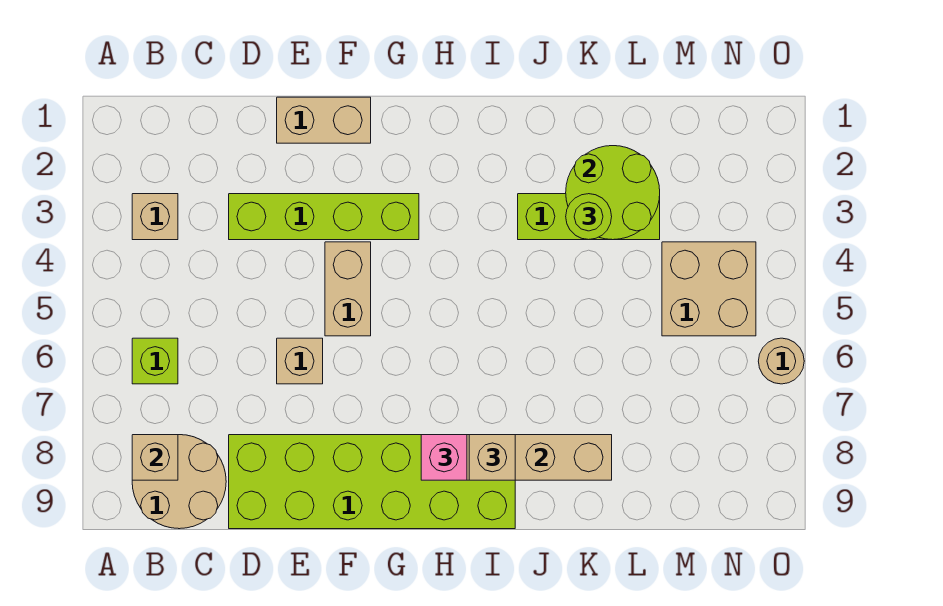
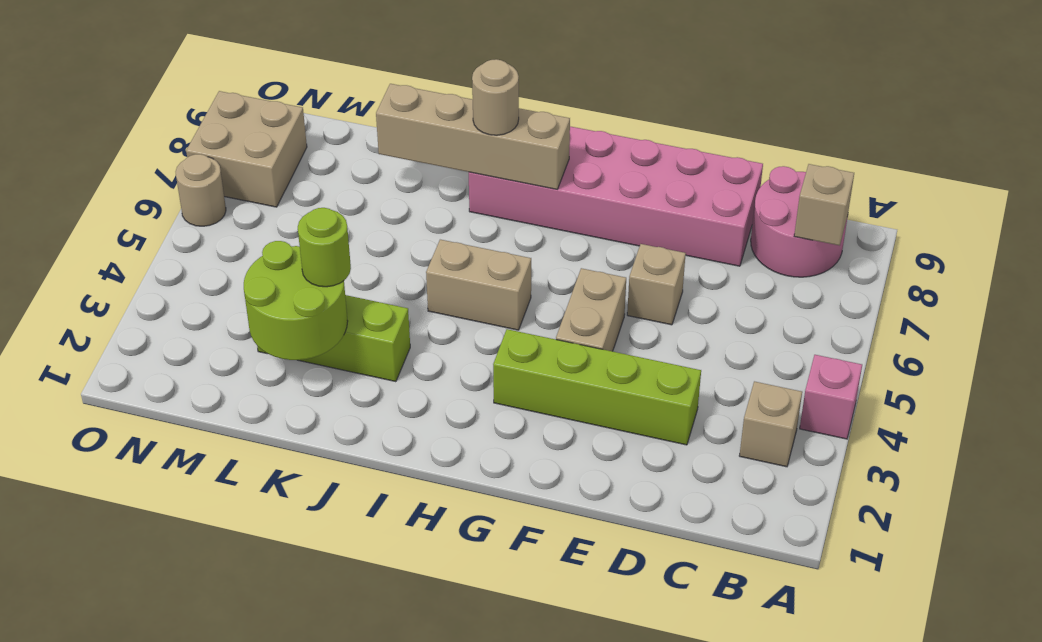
lime 1x1 brick [132,338,178,384] -> none
tan 2x2 round brick [132,435,226,529] -> pink 2x2 round brick [751,166,848,277]
lime 2x6 brick [229,435,515,529] -> pink 2x6 brick [469,126,763,266]
tan 1x2 brick [277,97,371,143] -> tan 1x2 brick moved to [426,240,531,330]
pink 1x1 brick [421,435,467,480] -> pink 1x1 brick moved to [800,355,862,439]
tan 1x1 brick [469,435,515,480] -> tan 1x1 round brick [472,59,519,135]
tan 2x2 brick [662,242,756,336] -> tan 2x2 brick moved to [186,91,307,207]

